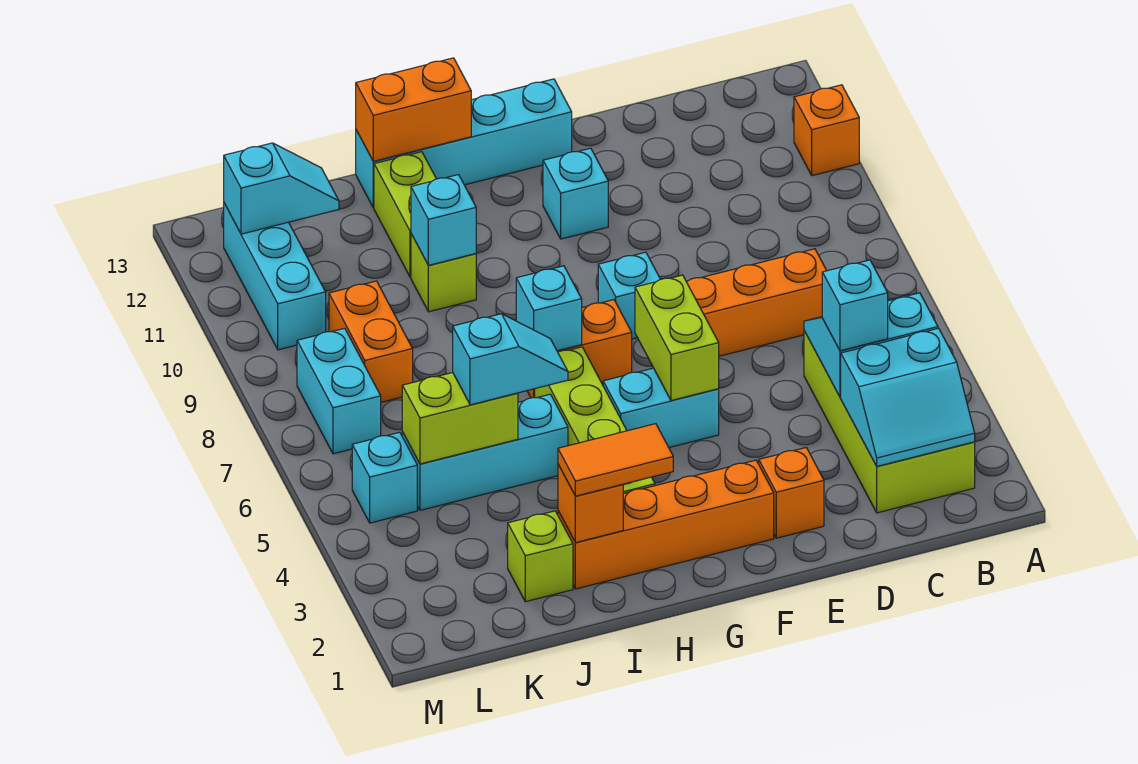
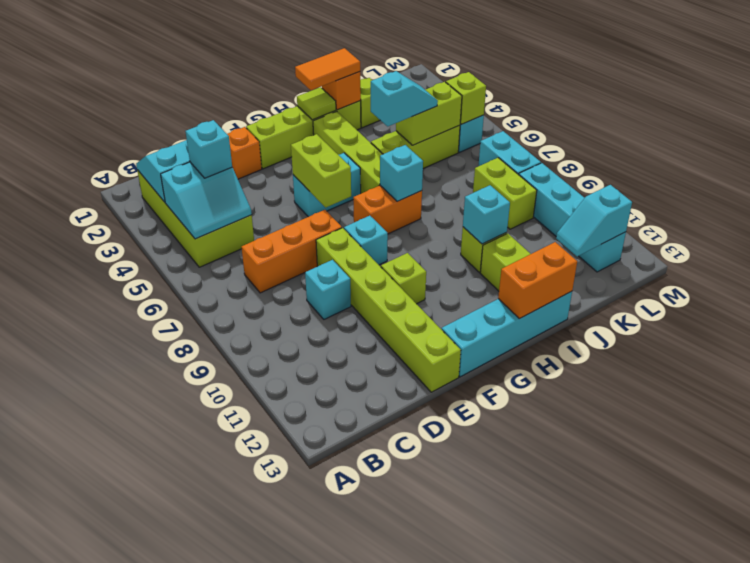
orange 1x1 brick [794,85,859,176] -> none
none -> lime 1x6 brick [316,228,461,392]
orange 1x4 brick [558,460,774,589] -> lime 1x4 brick [246,101,361,169]
none -> lime 1x1 brick [381,253,426,304]
cyan 1x1 brick [543,148,608,239] -> cyan 1x1 brick moved to [305,260,351,319]
none -> lime 1x1 tile [297,87,336,120]
cyan 1x3 brick [402,394,568,510] -> lime 1x3 brick [371,125,460,168]
cyan 1x2 slope [453,314,568,405] -> cyan 1x2 slope turned to [371,71,438,126]
orange 1x2 brick [329,281,413,402] -> lime 1x2 brick [473,158,537,229]
none -> lime 1x1 brick [446,72,486,124]
cyan 1x3 brick [224,203,326,350] -> cyan 1x4 brick [519,163,626,272]

